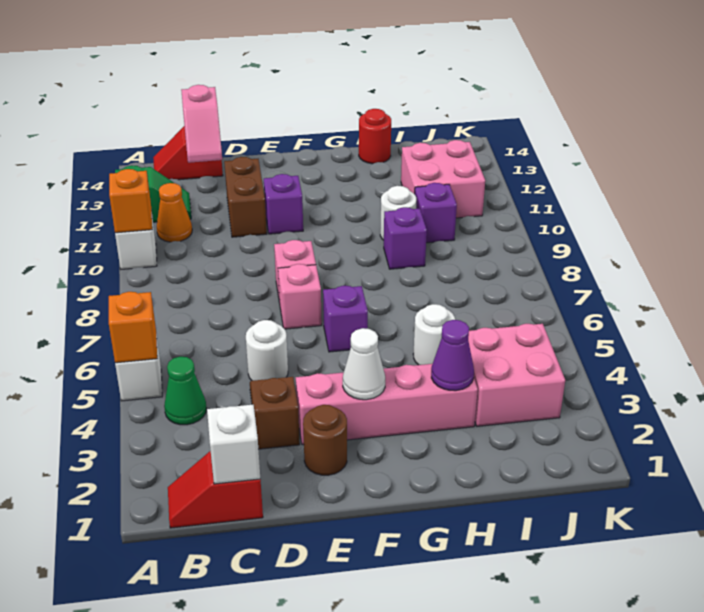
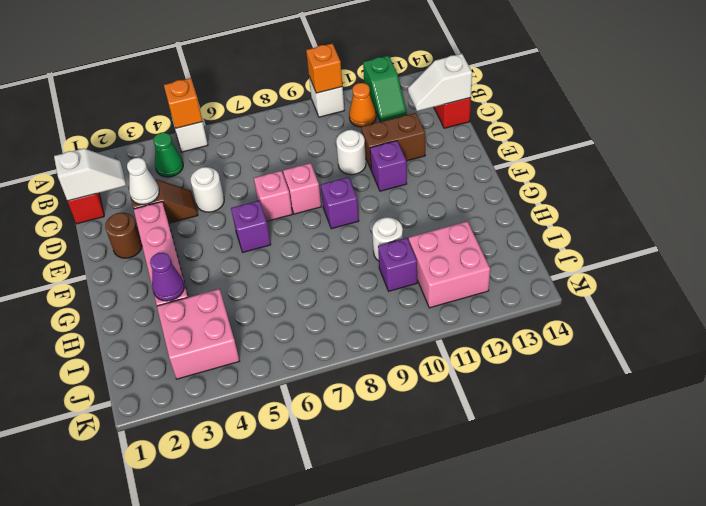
pink 1x2 slope [181,85,222,163] -> white 1x2 slope [408,54,472,111]
white 1x1 cone [343,328,385,400] -> white 1x1 cone moved to [127,158,159,205]
white 1x1 round brick [413,304,455,365] -> white 1x1 round brick moved to [336,130,366,175]
purple 1x1 brick [384,207,427,269] -> purple 1x1 brick moved to [321,177,359,229]
red 1x1 round brick [359,109,391,164] -> none

